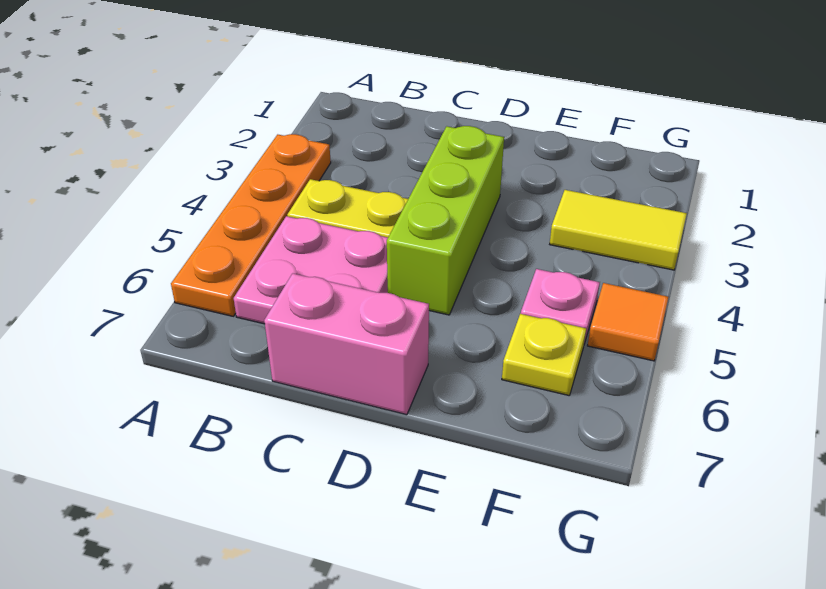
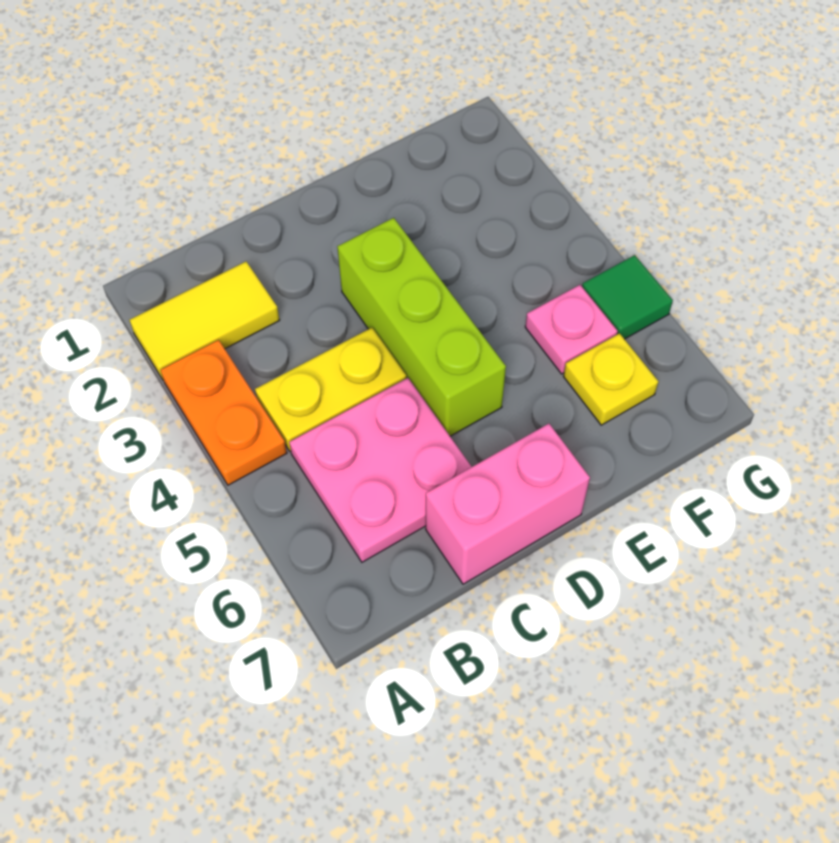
orange 1x4 plate [171,134,331,316] -> orange 1x2 plate [161,340,287,485]
yellow 1x2 tile [550,190,687,270] -> yellow 1x2 tile moved to [130,262,280,381]
orange 1x1 tile [588,283,668,361] -> green 1x1 tile [582,255,673,339]

